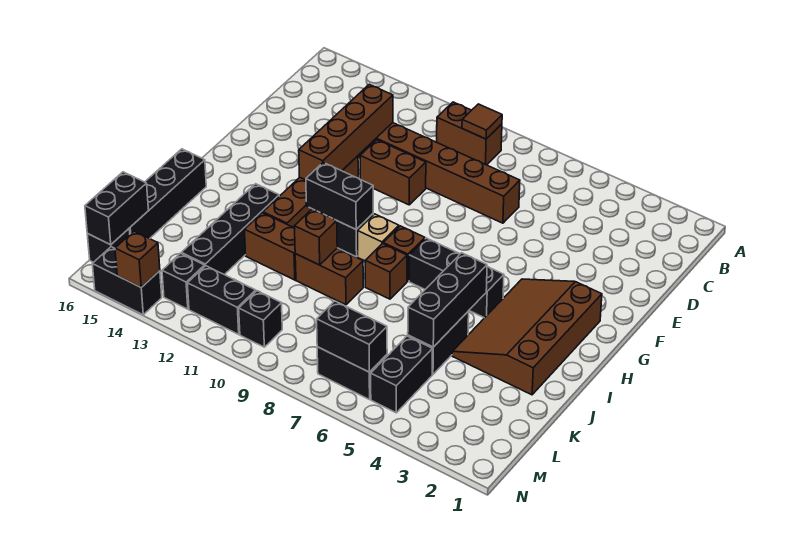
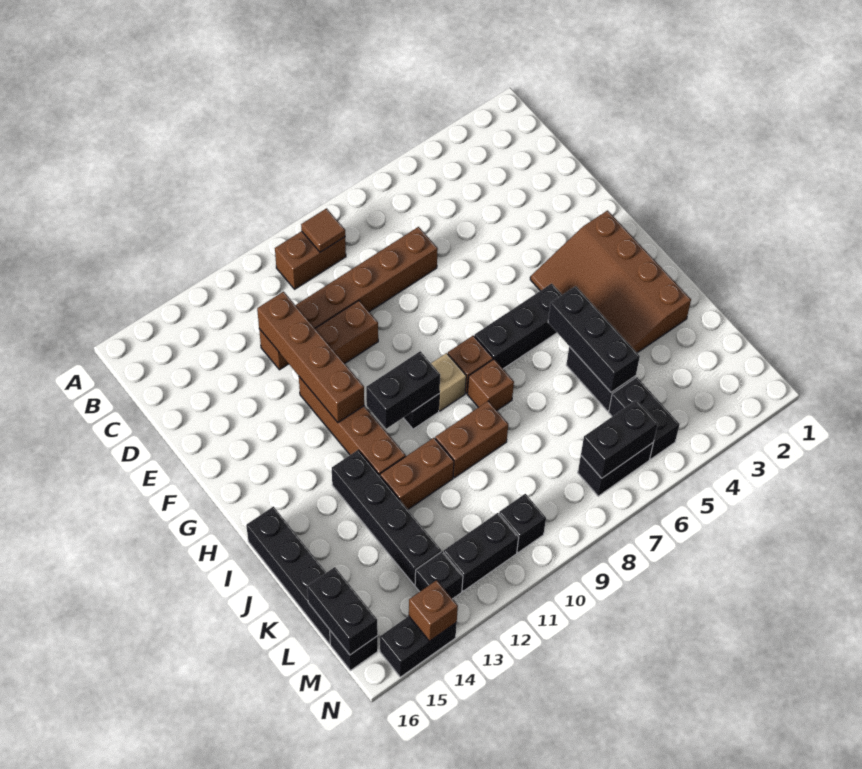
brown 1x1 brick [294,209,337,265] -> none

